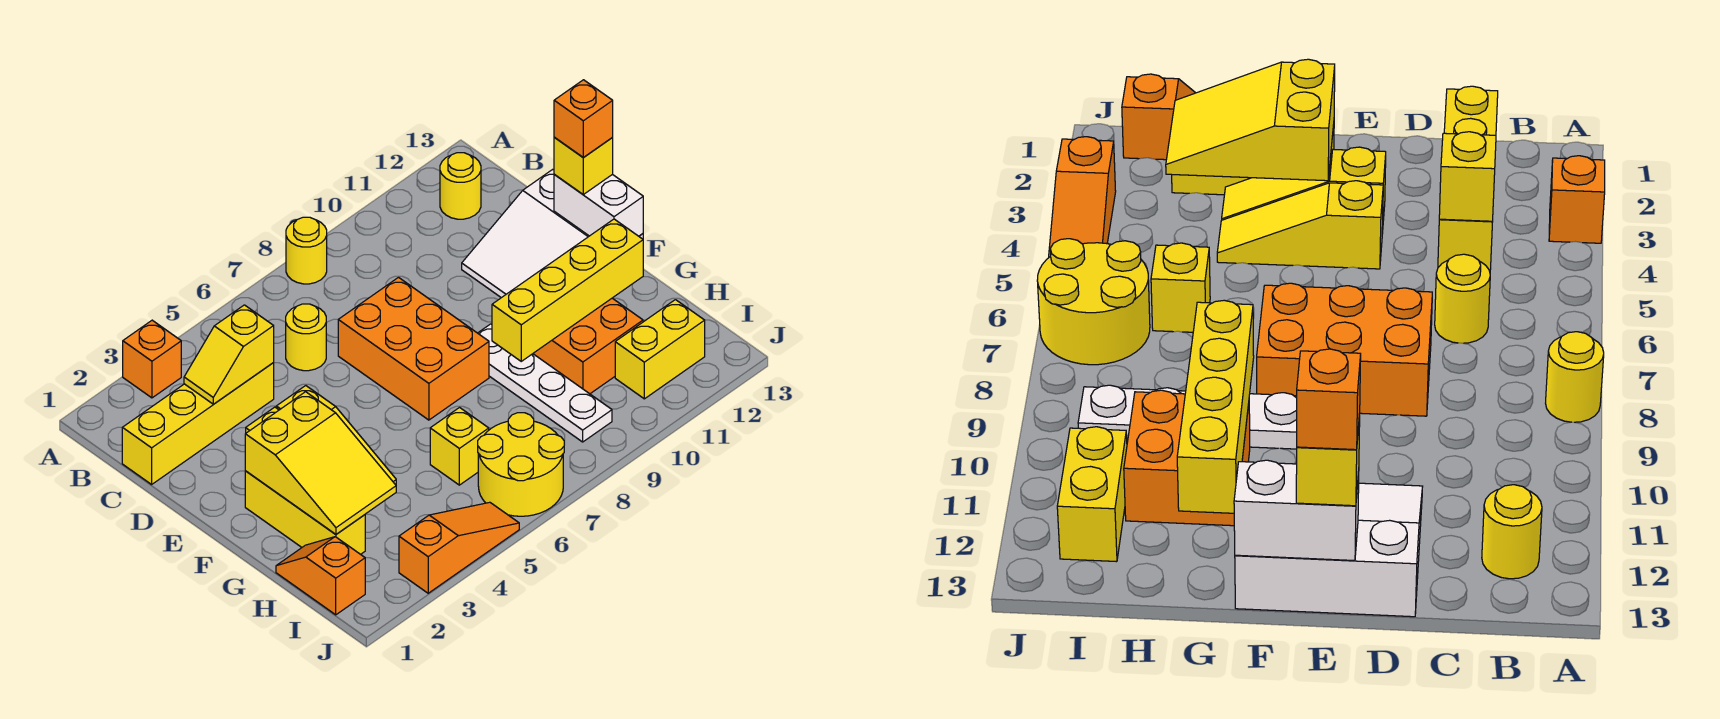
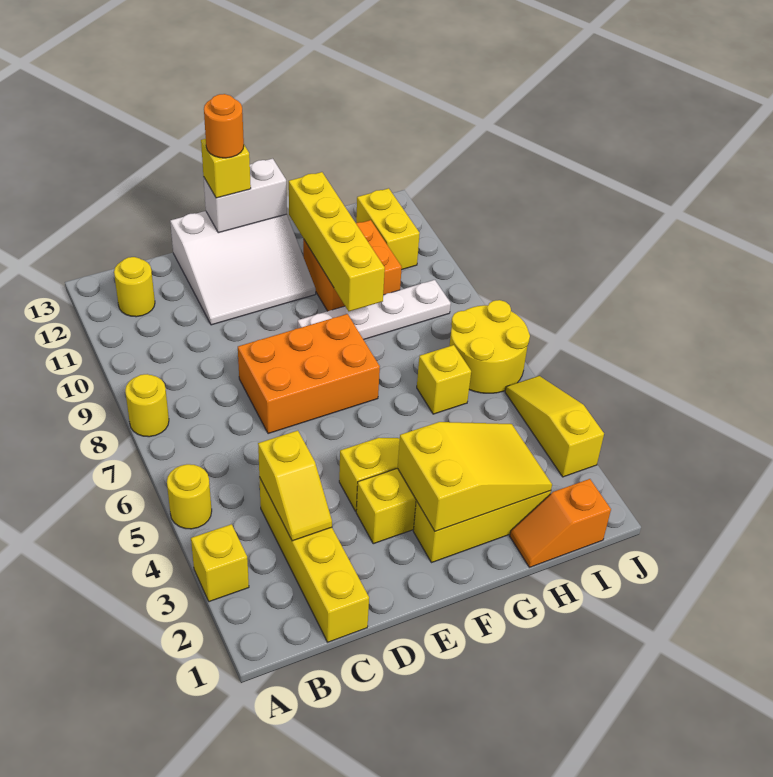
orange 1x1 brick [123,320,181,398] -> yellow 1x1 brick [191,524,249,602]
yellow 1x1 round brick [286,304,326,371] -> yellow 1x1 round brick moved to [167,464,212,529]
orange 1x1 brick [554,80,613,158] -> orange 1x1 round brick [204,94,244,158]
orange 1x3 slope [399,502,519,593] -> yellow 1x3 slope [505,376,604,477]

